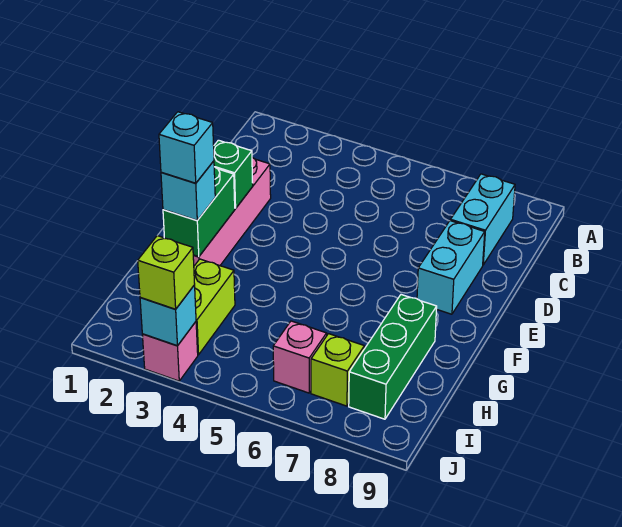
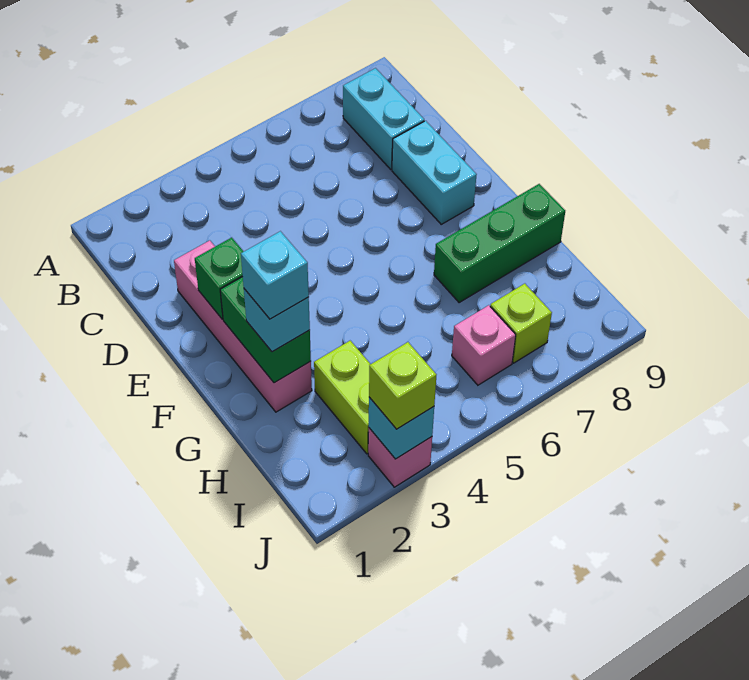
green 1x3 brick [349,295,437,419] -> green 1x3 brick turned to [434,184,565,303]

